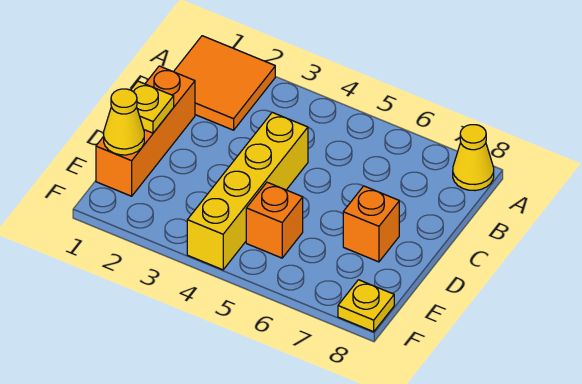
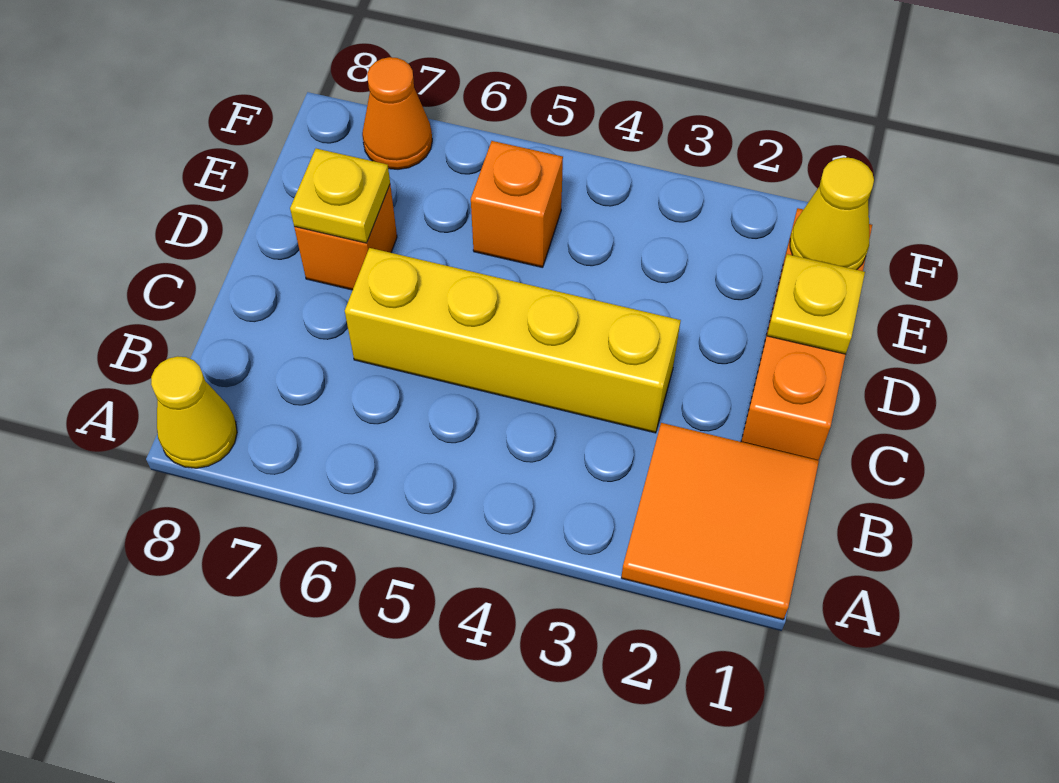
yellow 1x4 brick [187,112,308,270] -> yellow 1x4 brick turned to [345,248,681,433]
none -> orange 1x1 cone [362,57,432,169]
yellow 1x1 plate [338,280,394,332] -> yellow 1x1 plate moved to [290,149,390,243]

